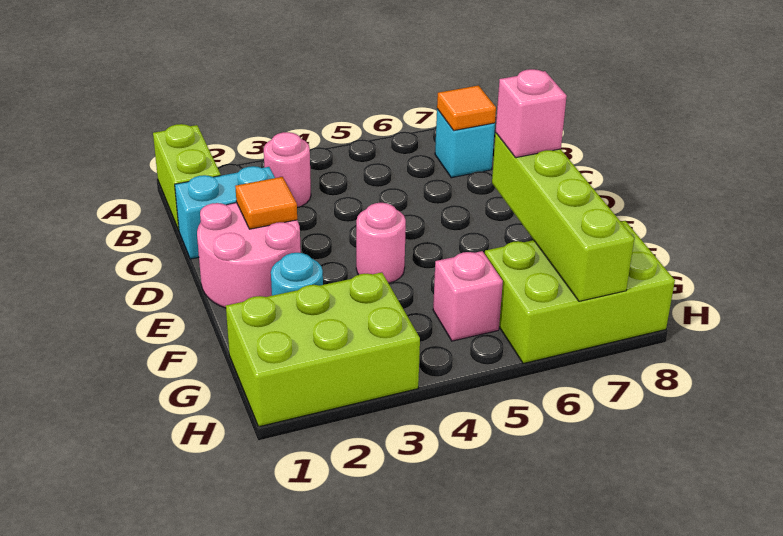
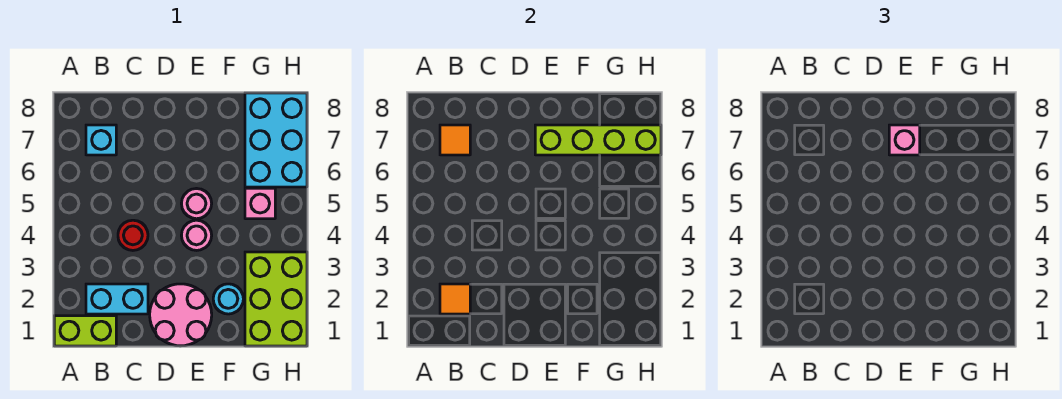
pink 1x1 round brick [264,132,311,206] -> pink 1x1 round brick moved to [181,189,212,219]
cyan 1x2 brick [175,166,275,259] -> cyan 1x2 brick turned to [86,284,148,314]
none -> red 1x1 round brick [118,220,148,250]
orange 1x1 tile [235,177,297,229] -> orange 1x1 tile moved to [440,284,470,314]
lime 2x3 brick [485,221,675,364] -> cyan 2x3 brick [245,93,307,187]

